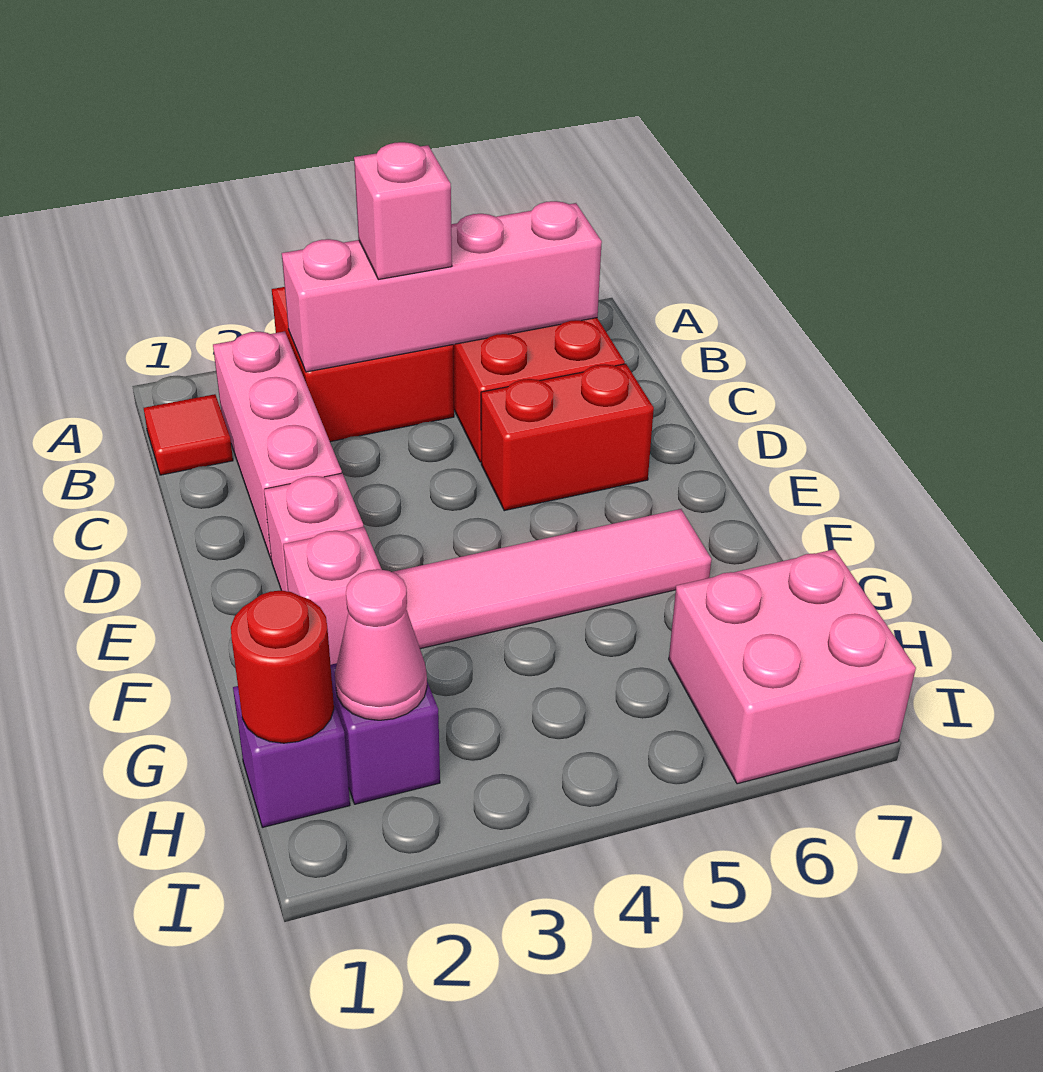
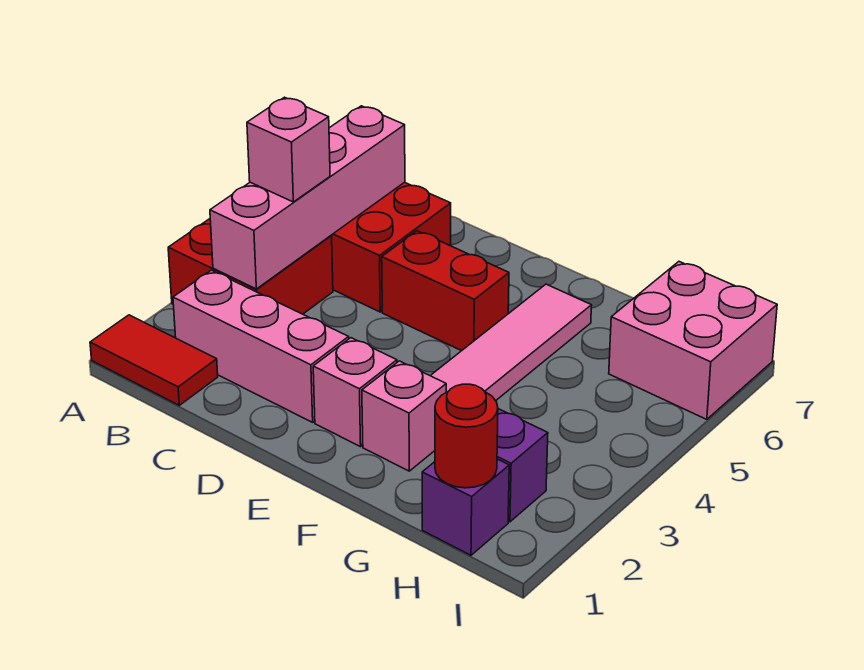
red 1x1 tile [144,394,233,475] -> red 1x2 tile [90,315,218,405]
red 1x2 brick [481,364,654,511] -> red 1x2 brick turned to [382,231,509,351]
pink 1x1 cone [335,569,427,720] -> none

